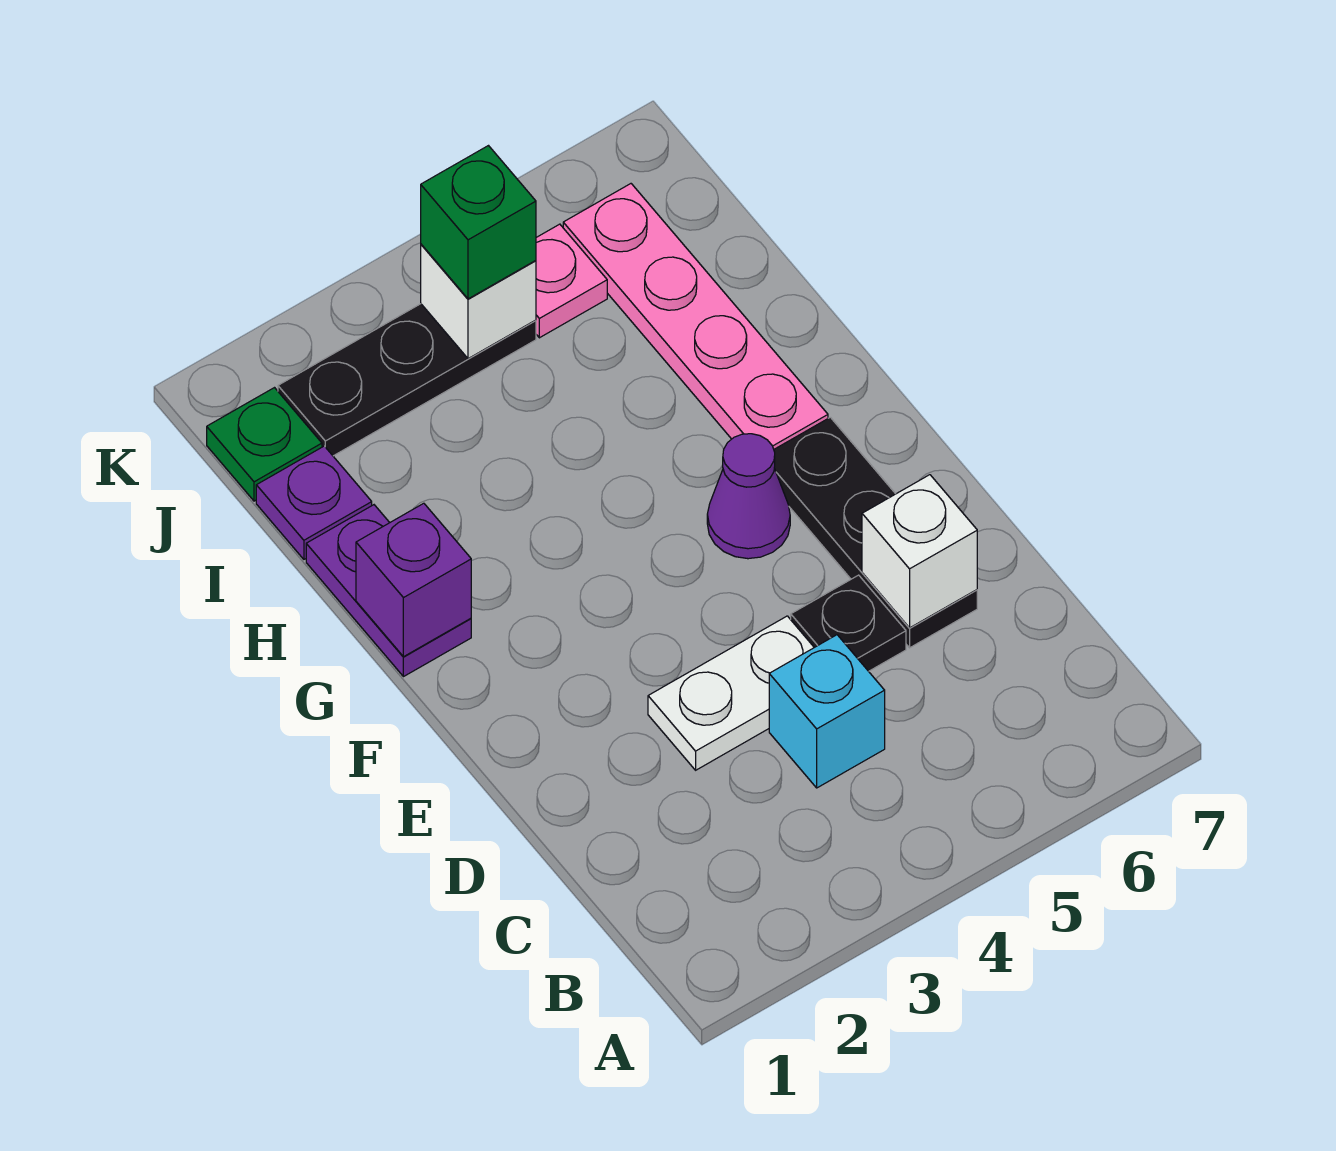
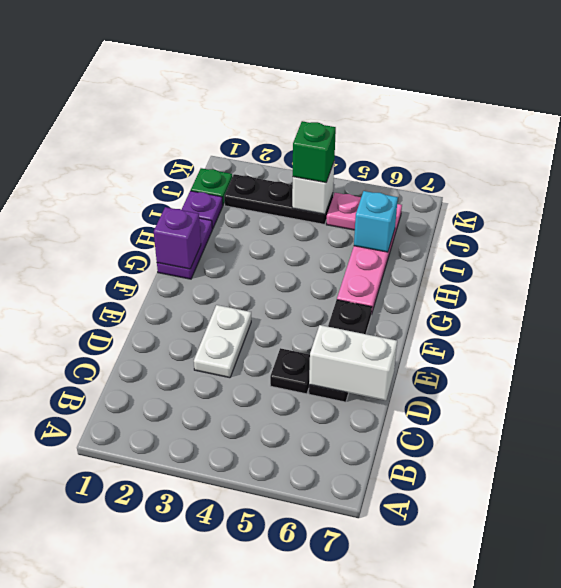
cyan 1x1 brick [769,635,885,788] -> cyan 1x1 brick moved to [354,191,398,252]
white 1x2 plate [648,616,814,770] -> white 1x2 plate turned to [194,305,251,378]
white 1x1 brick [862,475,977,628] -> white 1x2 brick [309,325,397,400]
purple 1x1 cone [707,434,790,559] -> none

